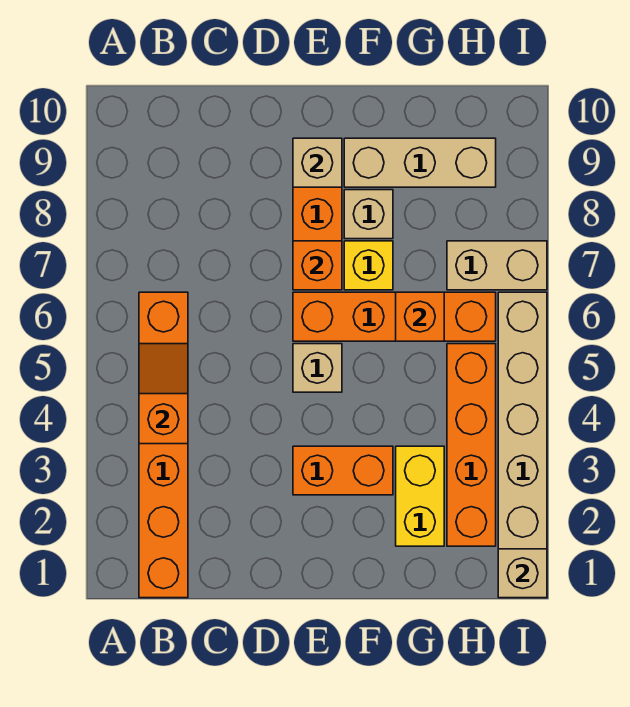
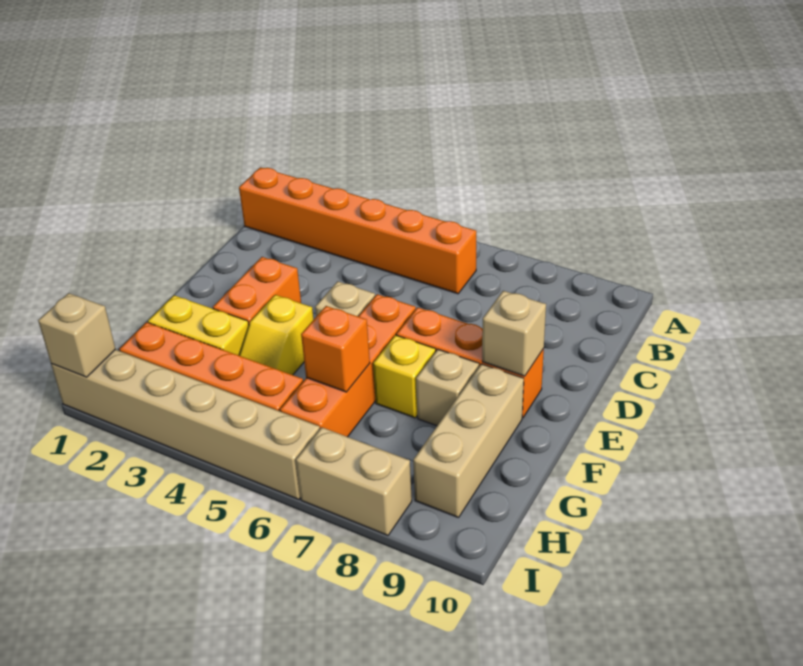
orange 1x2 slope [139,344,188,444] -> none
orange 1x1 brick [293,241,342,290] -> none
none -> yellow 1x2 slope [239,295,314,375]
tan 1x2 brick [447,241,547,290] -> tan 1x2 brick turned to [296,427,412,535]

